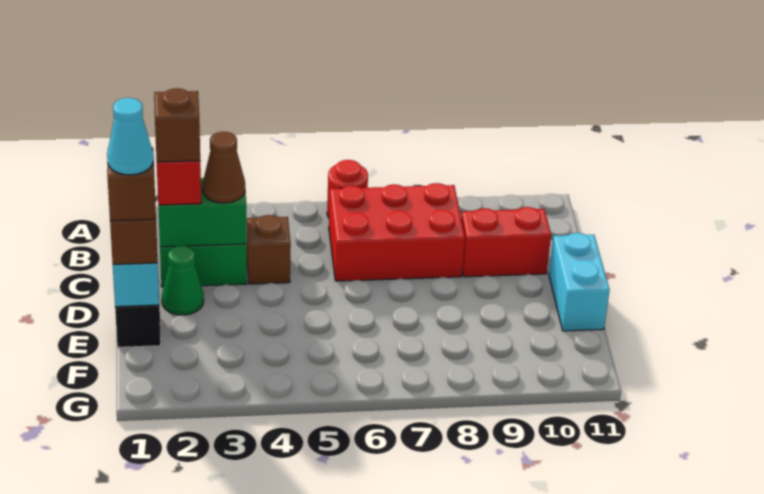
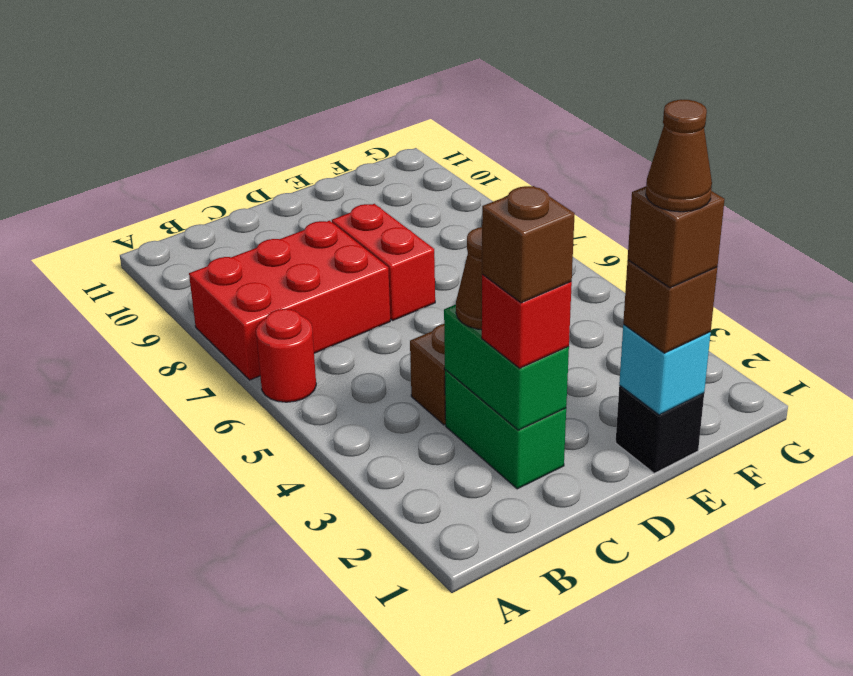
red 2x3 brick [329,183,465,281] -> red 2x3 brick turned to [189,221,390,380]
red 1x2 brick [461,207,551,277] -> red 1x2 brick moved to [332,204,435,320]
green 1x1 cone [162,246,204,315] -> none
cyan 1x2 brick [549,233,610,331] -> none
cyan 1x1 cone [107,98,153,175] -> brown 1x1 cone [646,100,712,212]

